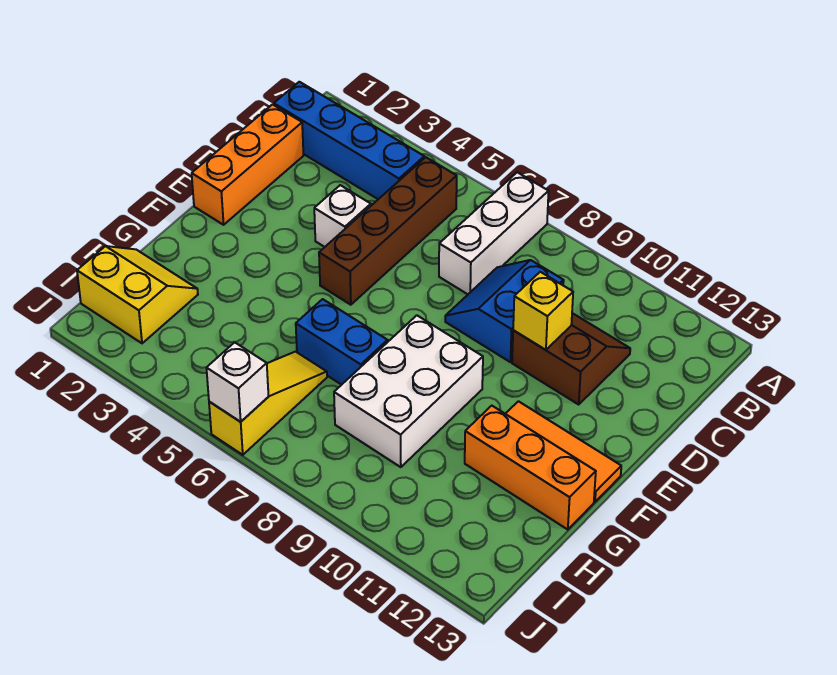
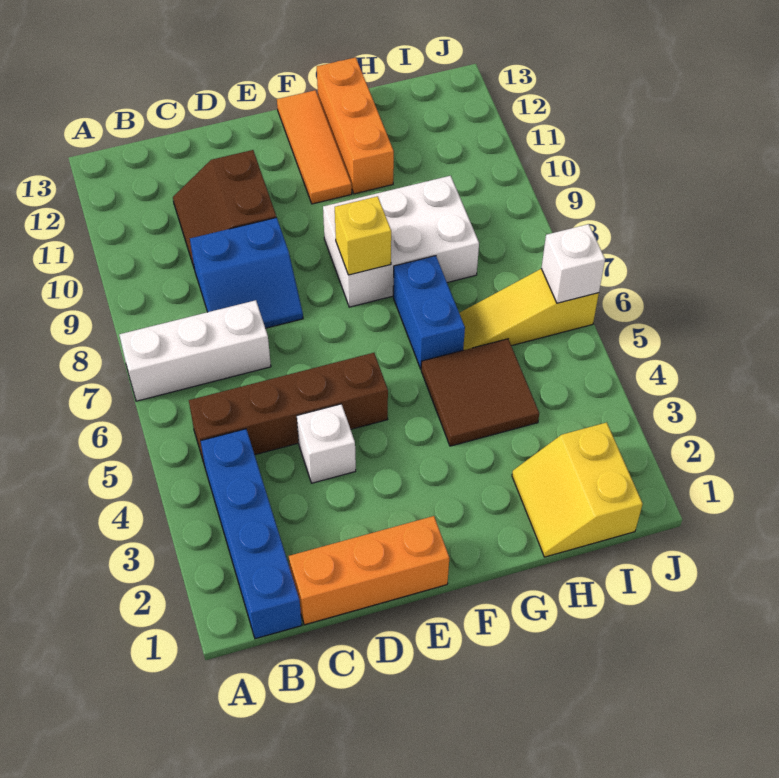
yellow 1x1 brick [513,272,573,350] -> yellow 1x1 brick moved to [335,196,391,275]
none -> brown 2x2 tile [421,339,539,446]

